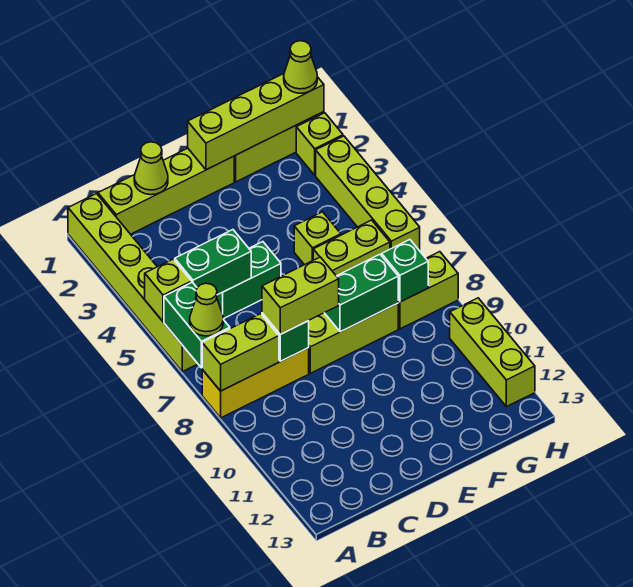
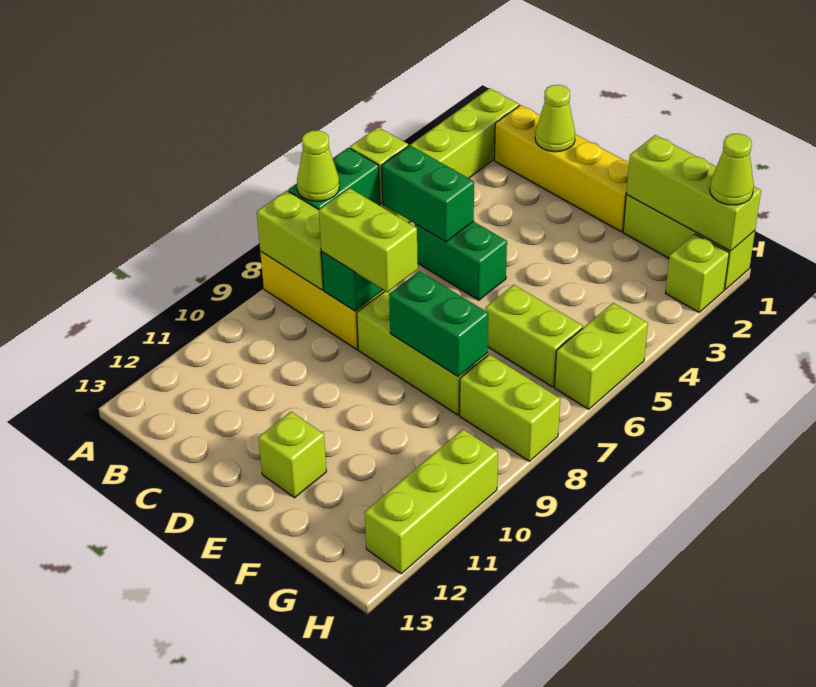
lime 1x4 brick [98,148,234,234] -> yellow 1x4 brick [494,105,629,232]
lime 1x4 brick [188,74,324,170] -> lime 1x3 brick [626,135,761,251]
lime 1x1 brick [294,212,341,265] -> lime 1x1 brick moved to [258,412,326,498]
green 1x1 brick [382,240,428,302] -> none
lime 1x4 brick [316,136,420,251] -> lime 1x2 brick [555,303,648,409]

